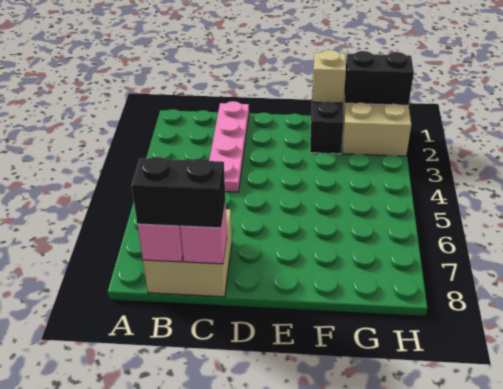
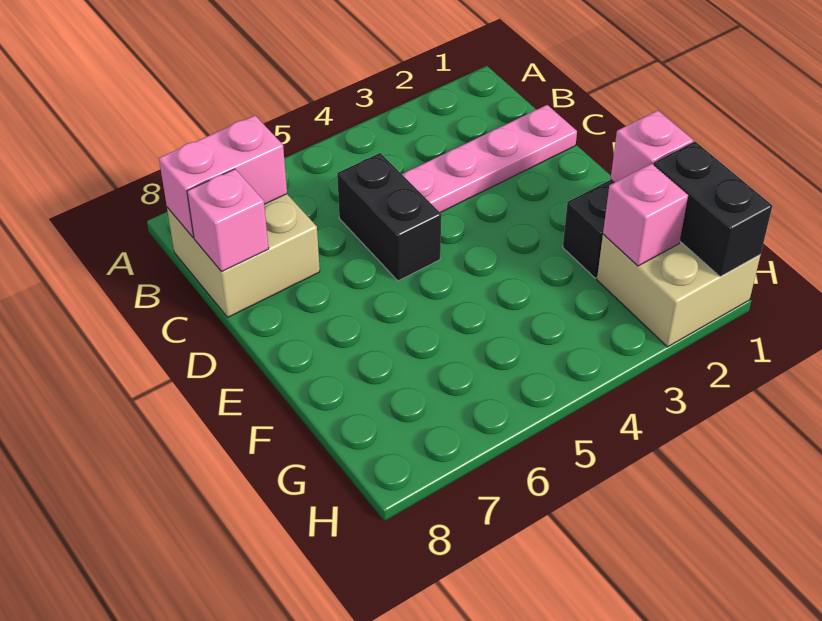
black 1x2 brick [131,157,225,228] -> black 1x2 brick moved to [337,153,441,281]
tan 1x1 brick [312,50,346,103] -> pink 1x1 brick [611,111,693,183]
none -> pink 1x1 brick [603,164,688,266]

